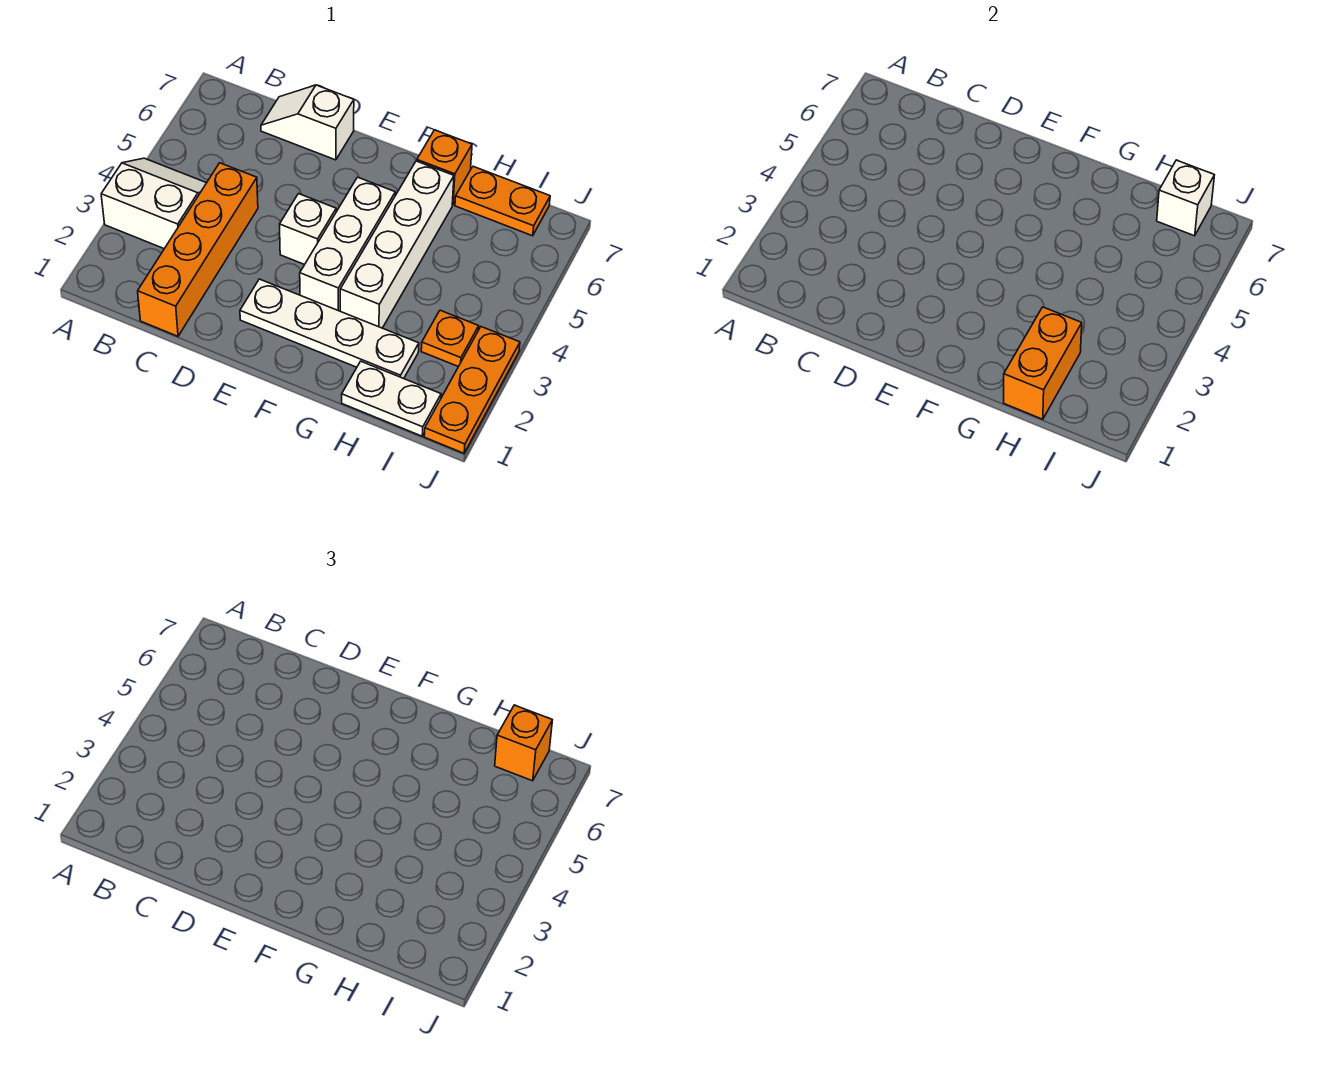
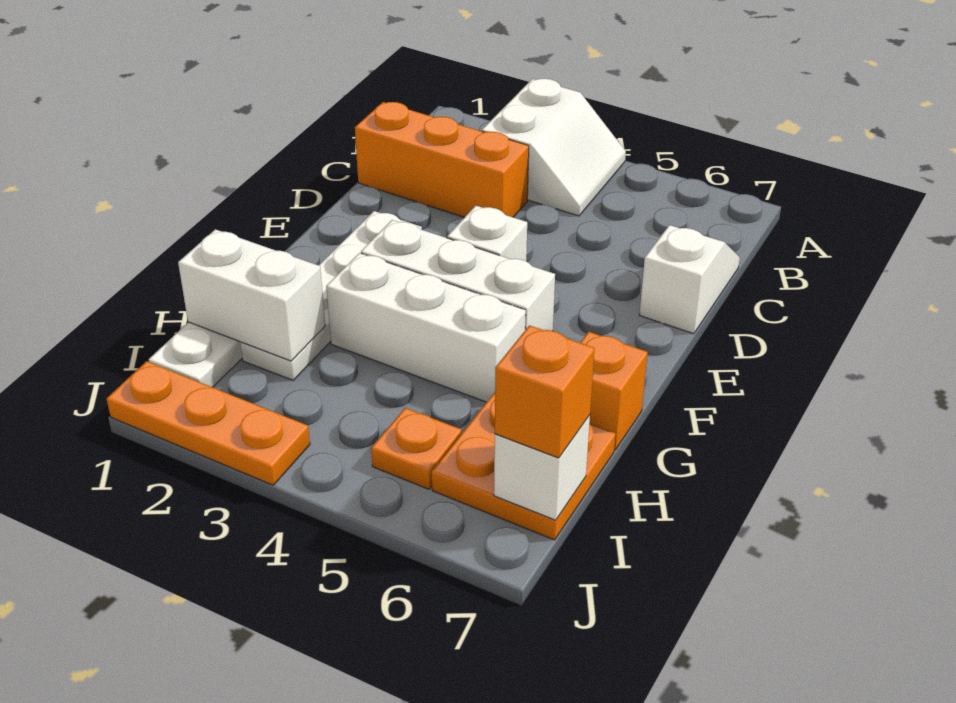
orange 1x4 brick [138,163,258,336] -> orange 1x3 brick [355,102,529,217]
white 1x4 brick [340,161,454,328] -> white 1x3 brick [326,253,526,402]
orange 1x2 brick [1004,307,1082,419] -> white 1x2 brick [178,229,325,361]
orange 1x2 plate [455,166,550,236] -> orange 2x2 plate [432,392,616,540]
orange 1x1 plate [421,310,479,367] -> orange 1x1 plate moved to [371,408,461,489]

